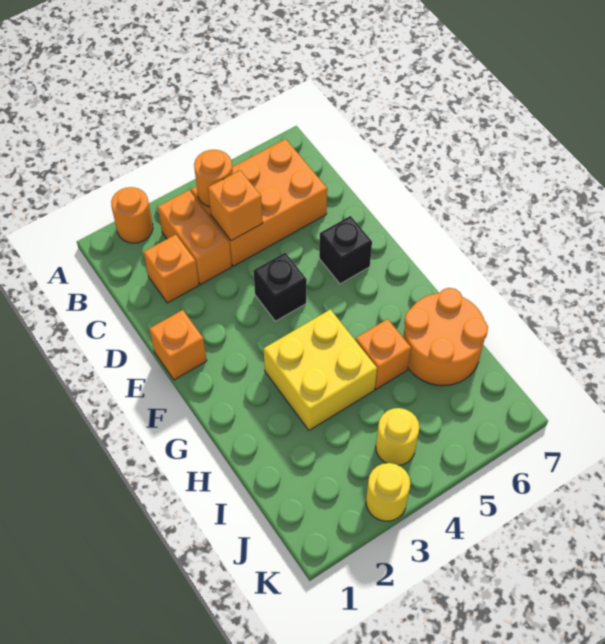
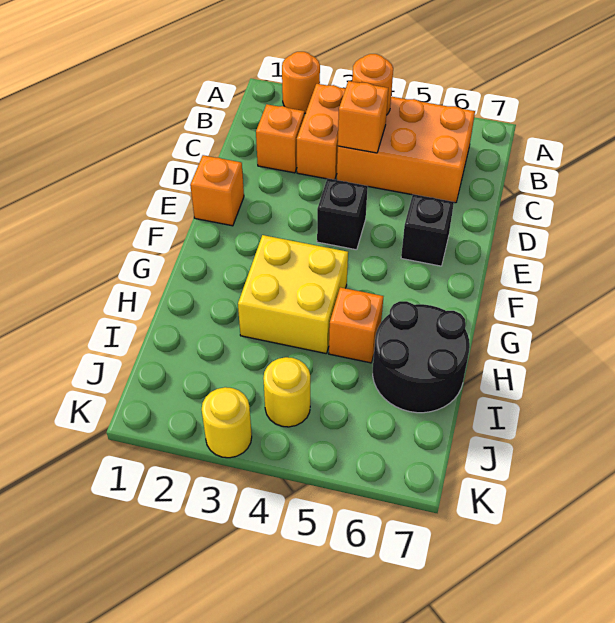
orange 2x2 round brick [403,288,488,386] -> black 2x2 round brick [373,301,470,413]

